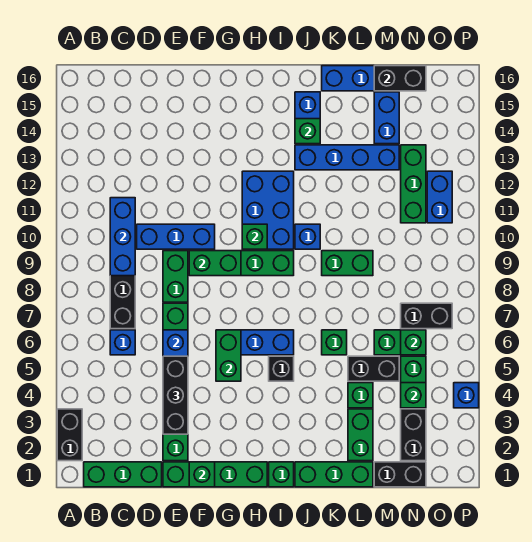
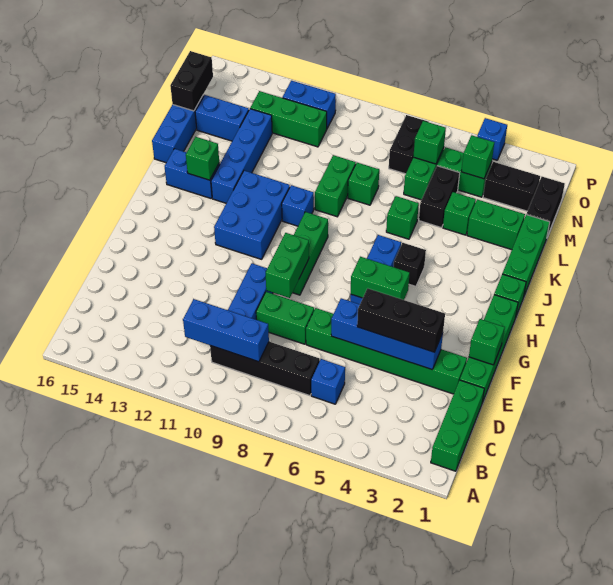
black 1x2 brick [57,409,82,461] -> none
blue 2x3 brick [242,171,294,249] -> blue 2x3 brick turned to [214,171,290,259]
green 1x1 brick [242,224,267,249] -> green 1x1 brick moved to [348,163,379,205]

